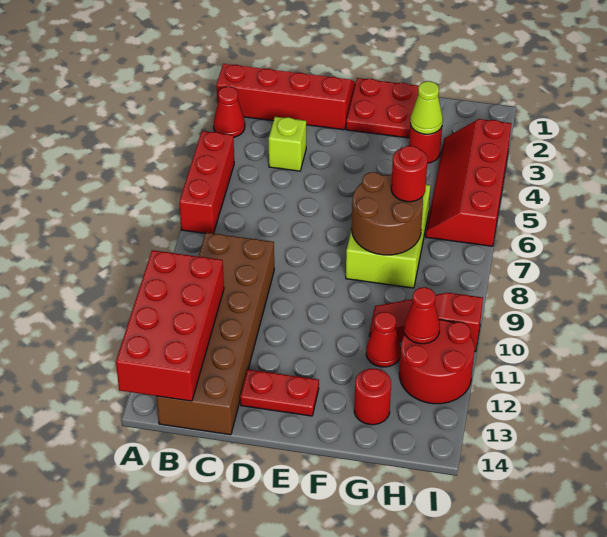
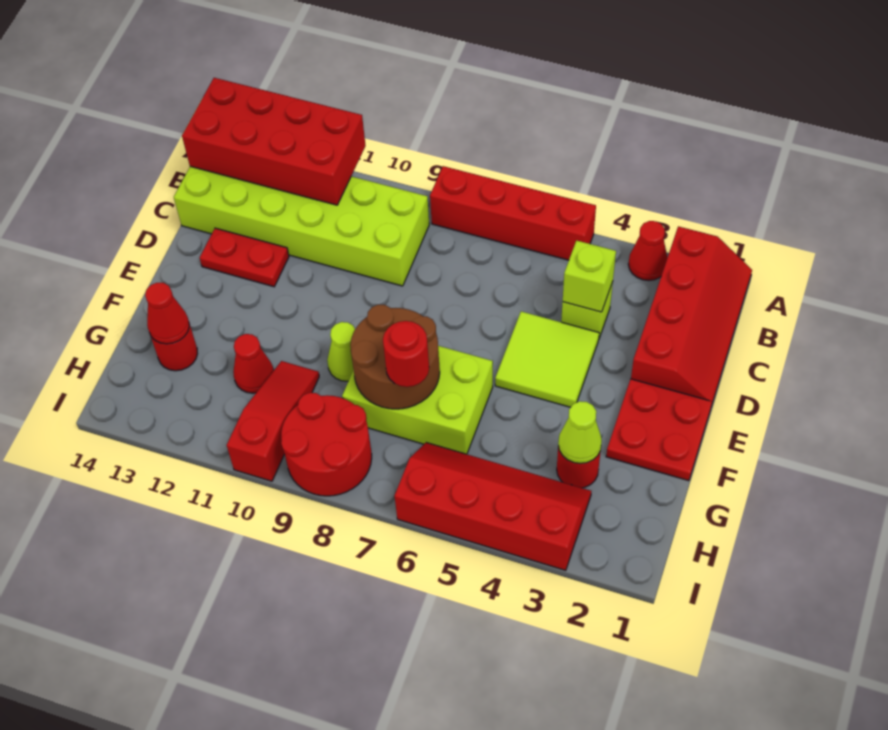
red 1x3 brick [179,131,234,233] -> red 1x4 brick [430,166,596,260]
brown 2x6 brick [156,233,274,435] -> lime 2x6 brick [174,166,429,286]
none -> lime 1x1 brick [563,241,616,312]
none -> lime 2x2 tile [495,311,599,407]
red 1x2 plate [240,369,319,416] -> red 1x2 plate turned to [200,228,289,287]
none -> lime 1x1 cone [327,322,355,381]
red 2x2 round brick [399,320,474,404] -> red 2x2 round brick moved to [281,393,372,496]
red 1x1 cone [404,287,440,344] -> red 1x1 cone moved to [145,283,189,344]

